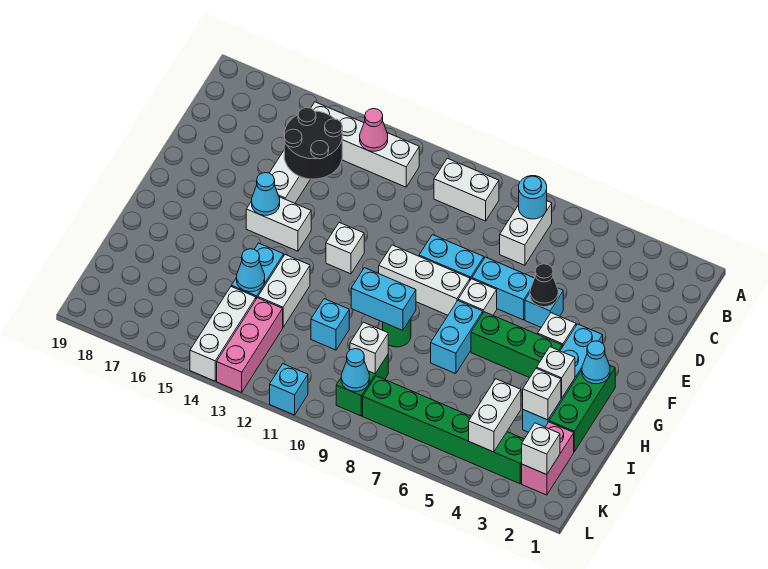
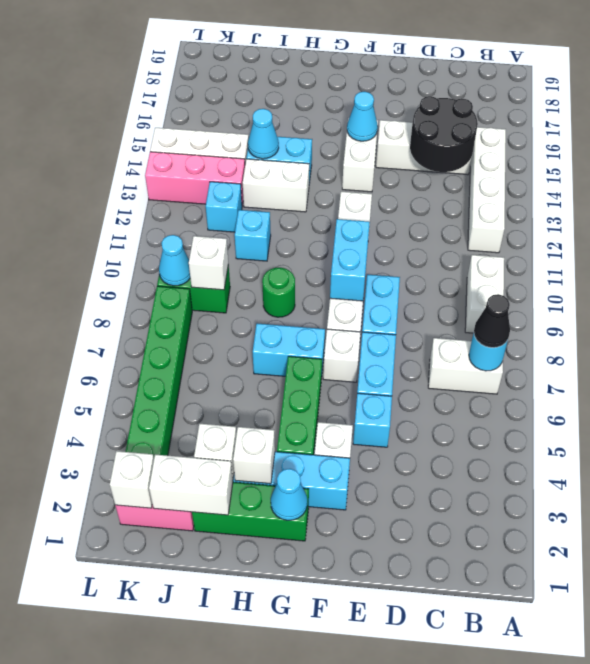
pink 1x1 cone [360,109,388,151] -> none
black 1x1 cone [530,264,558,307] -> black 1x1 cone moved to [474,294,510,348]
cyan 1x2 brick [351,268,416,330] -> cyan 1x2 brick moved to [330,219,370,301]
white 1x2 brick [469,379,521,452] -> white 1x2 brick moved to [149,454,233,515]
cyan 1x1 brick [270,364,308,415] -> cyan 1x1 brick moved to [206,182,242,232]

